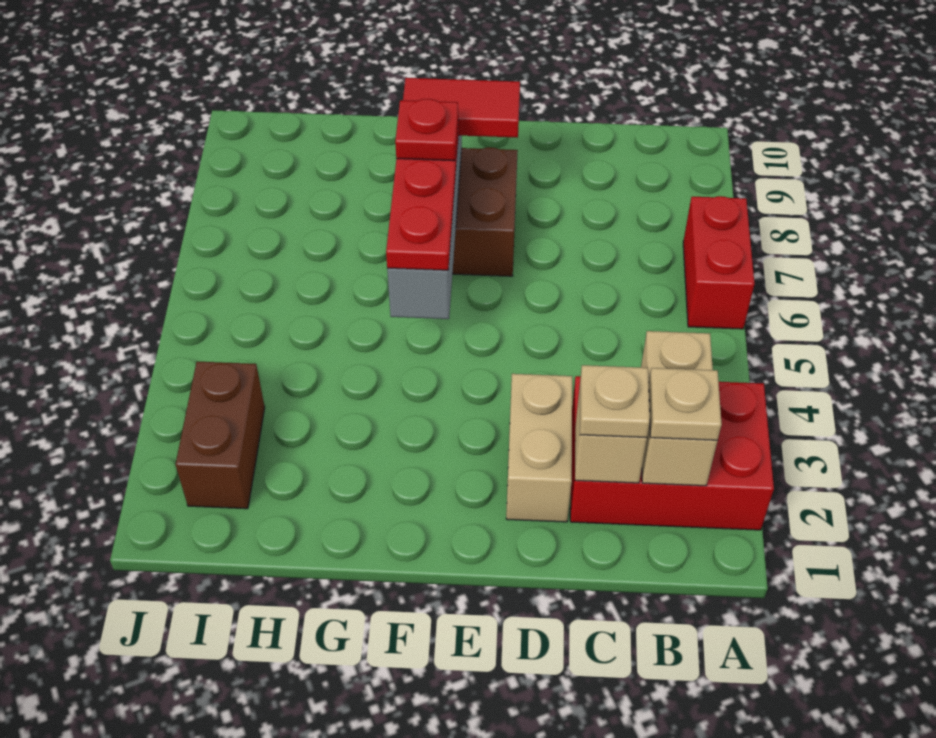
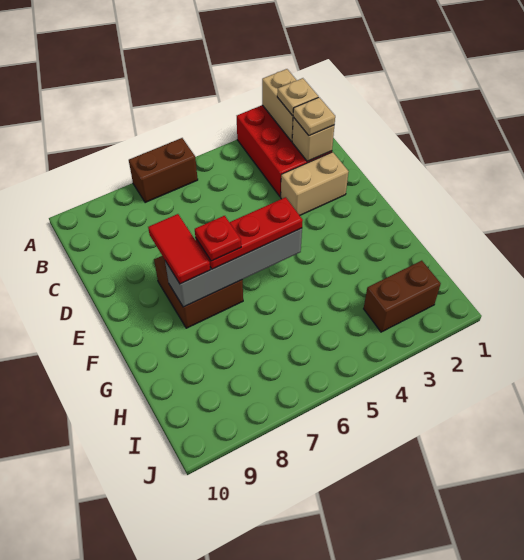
red 1x2 brick [683,196,754,329] -> brown 1x2 brick [129,138,198,203]
tan 1x2 brick [641,331,718,486] -> tan 1x2 brick turned to [262,69,297,142]

